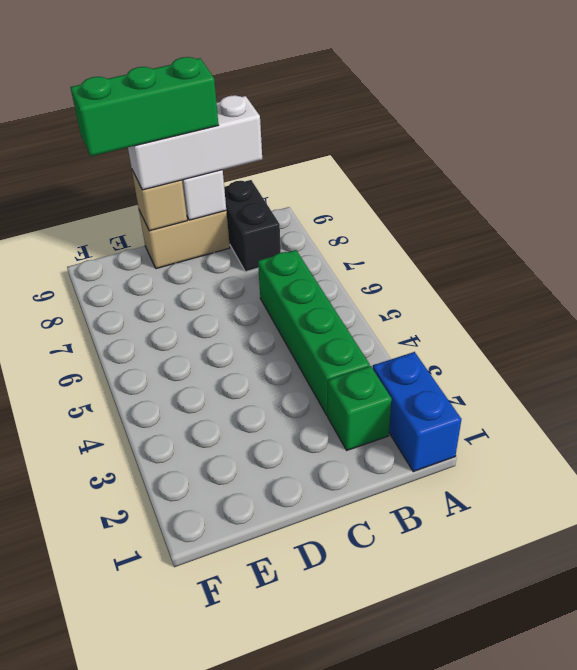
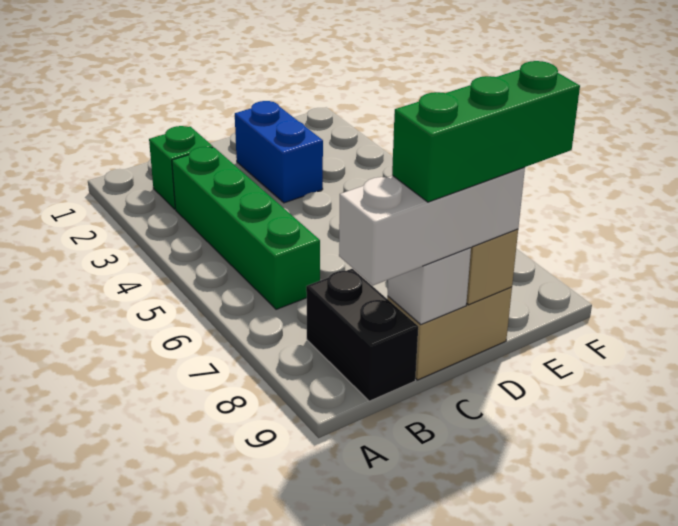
blue 1x2 brick [373,352,462,472] -> blue 1x2 brick moved to [235,101,323,203]

